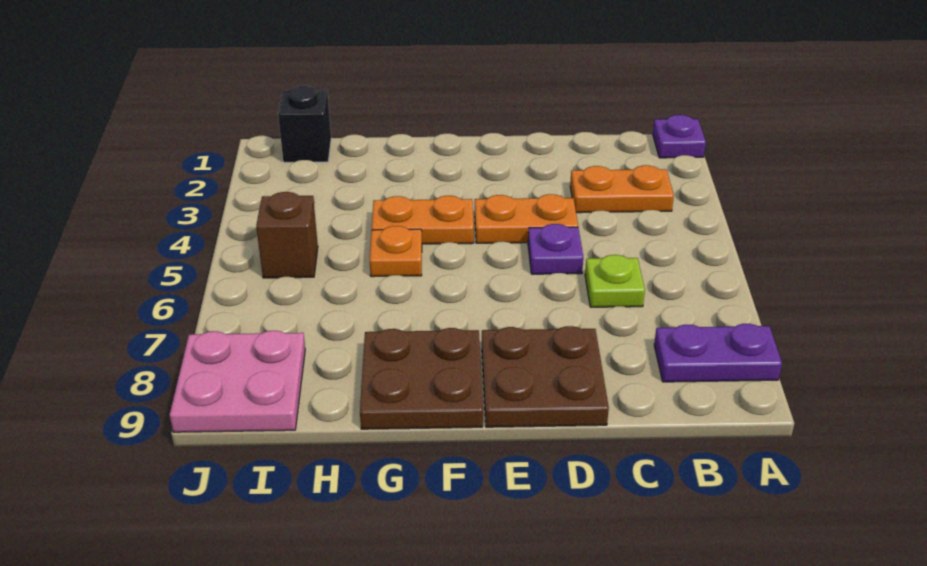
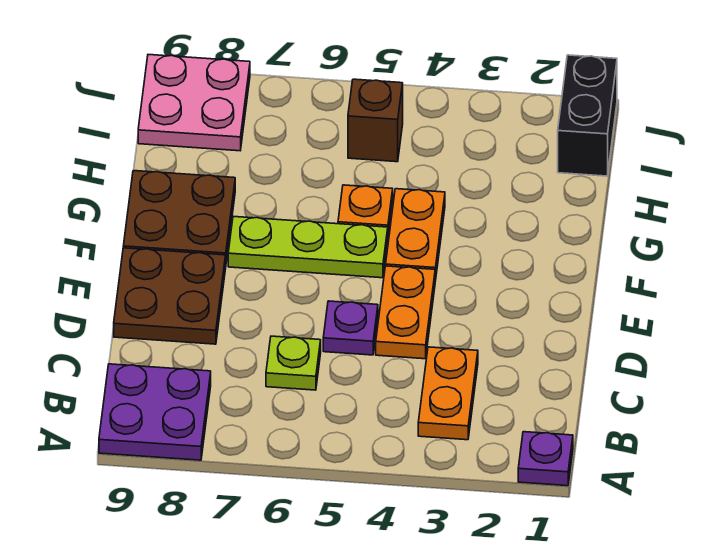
purple 1x2 plate [654,324,782,382] -> purple 2x2 plate [99,364,211,460]
none -> lime 1x3 plate [228,216,388,278]
black 1x1 brick [278,86,331,162] -> black 1x2 brick [558,55,617,176]

